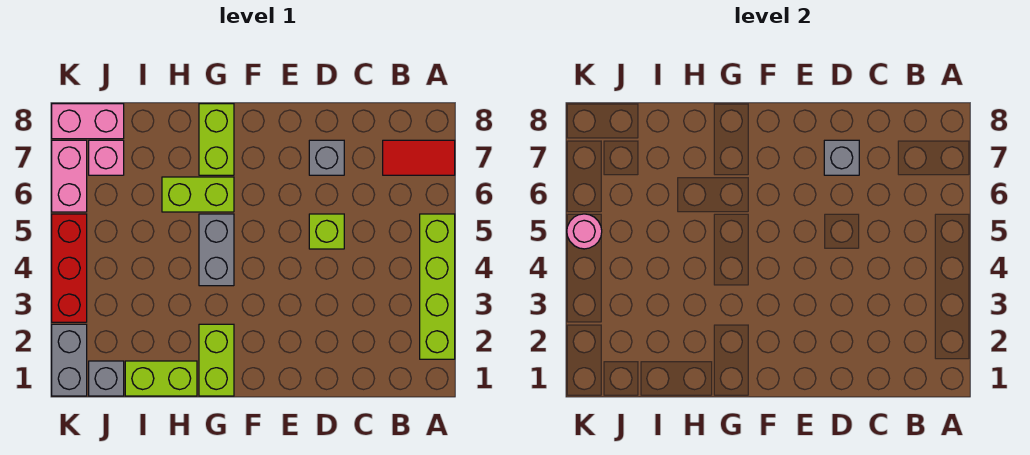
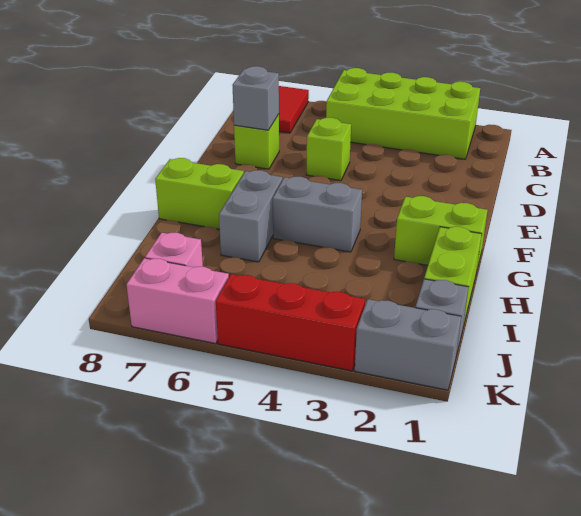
lime 1x4 brick [420,214,455,359] -> lime 2x4 brick [326,68,480,159]
grey 1x1 brick [309,140,344,175] -> lime 1x1 brick [234,114,279,169]
lime 1x2 brick [162,177,234,212] -> grey 1x2 brick [219,170,282,262]
pink 1x2 brick [52,104,124,139] -> none
pink 1x1 round brick [567,214,602,249] -> none

